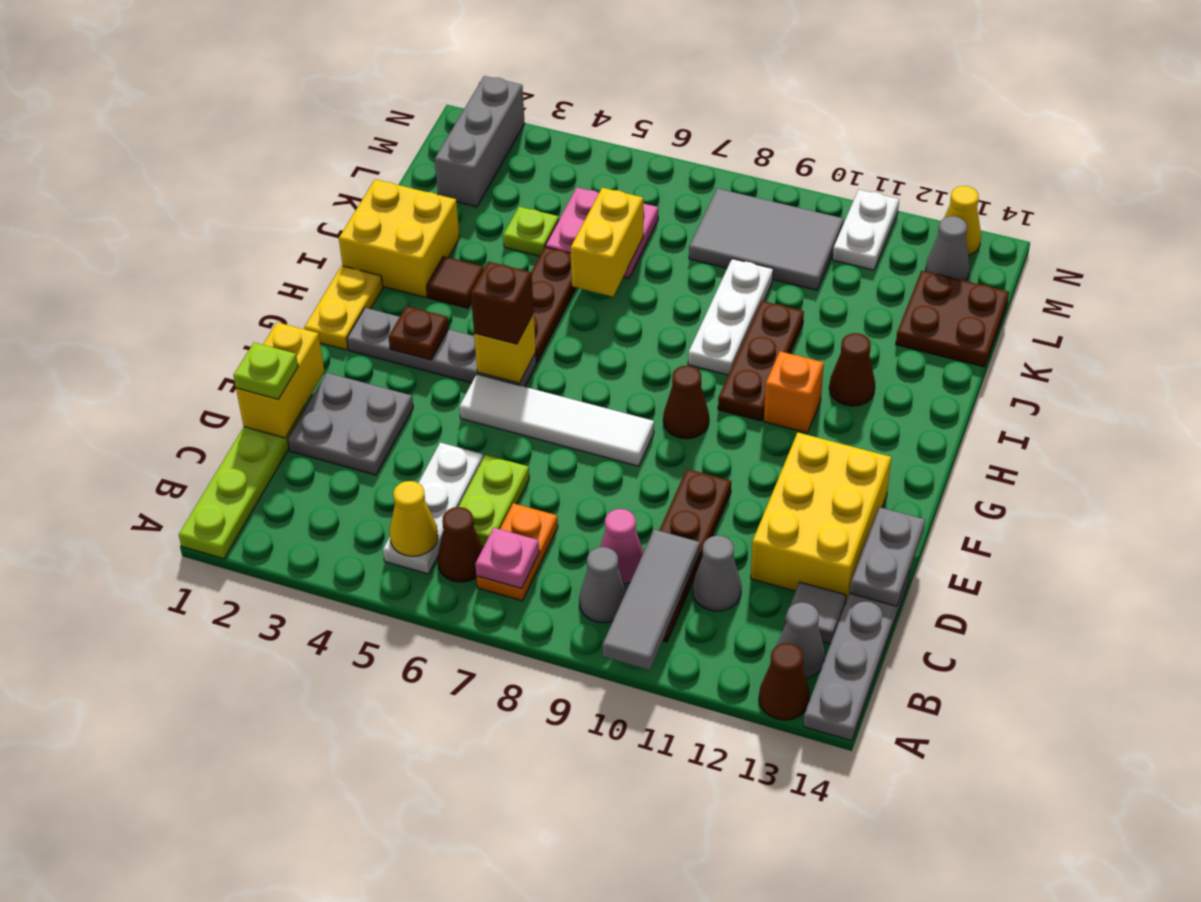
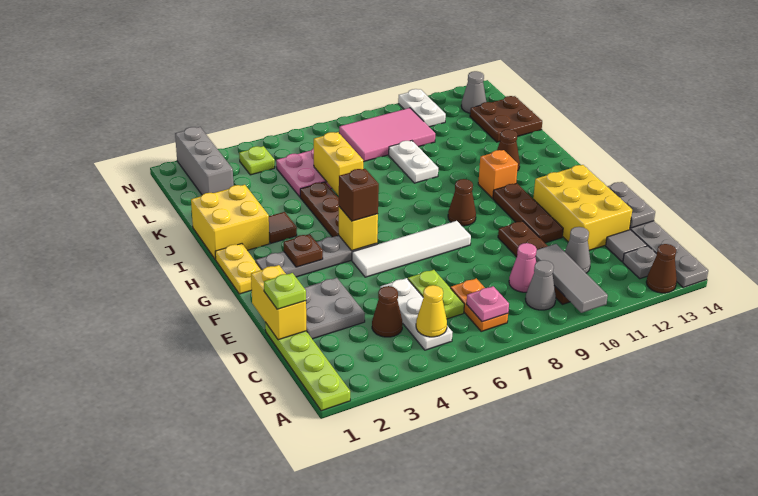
brown 1x1 cone [438,507,483,582] -> brown 1x1 cone moved to [372,286,403,337]
grey 1x1 cone [776,602,825,678] -> grey 1x1 plate [623,246,657,279]
brown 1x3 plate [718,301,804,421] -> brown 1x3 plate moved to [493,183,563,243]
white 1x3 plate [688,259,773,375] -> white 1x2 plate [389,141,438,183]
lime 1x1 plate [503,207,559,256] -> lime 1x1 plate moved to [239,146,275,175]
grey 2x3 tile [689,188,844,290] -> pink 2x3 tile [339,108,435,162]
yellow 1x1 cone [944,186,981,255] -> none

